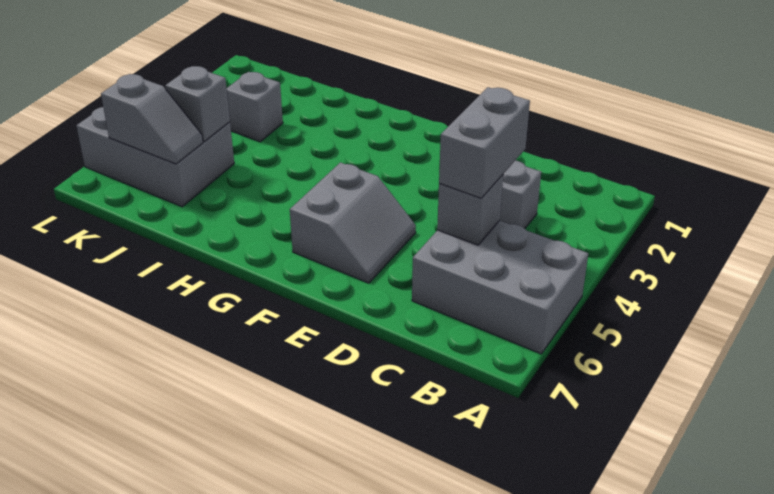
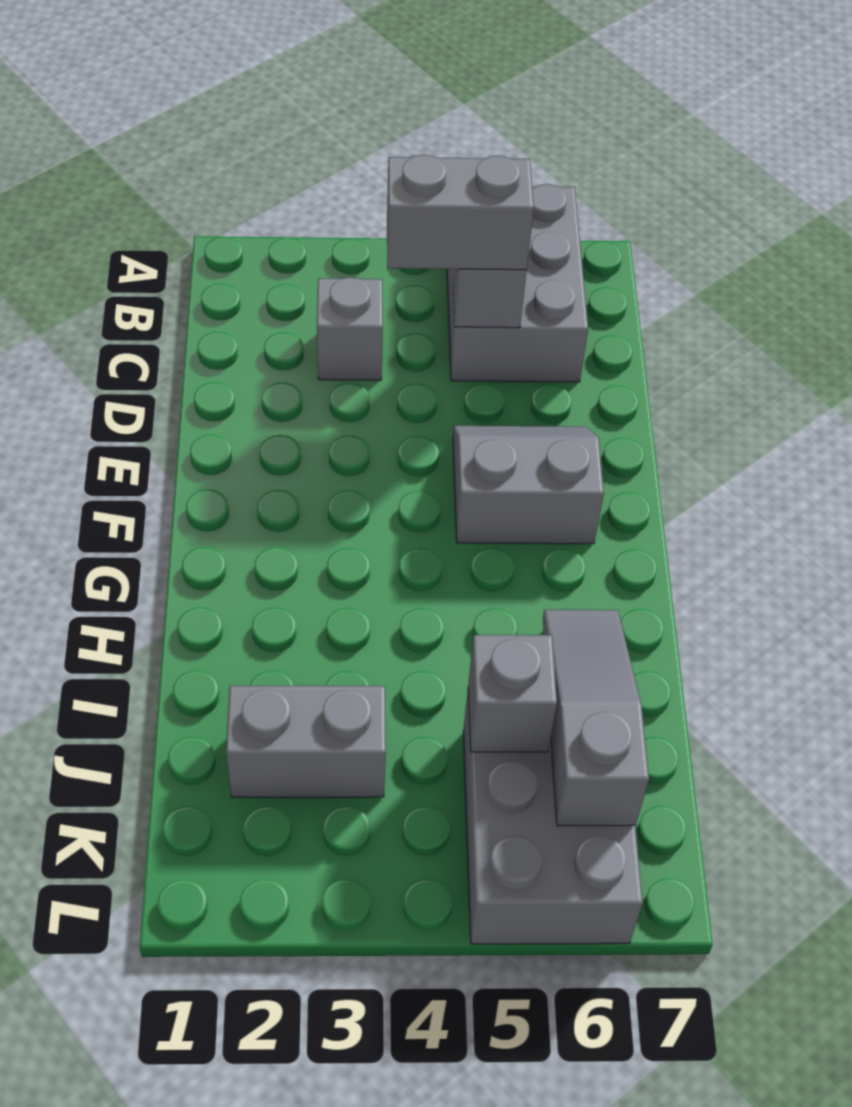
grey 1x1 brick [227,72,283,142] -> grey 1x2 brick [226,686,386,797]
grey 1x2 slope [101,74,203,164] -> grey 1x3 slope [543,610,649,826]

